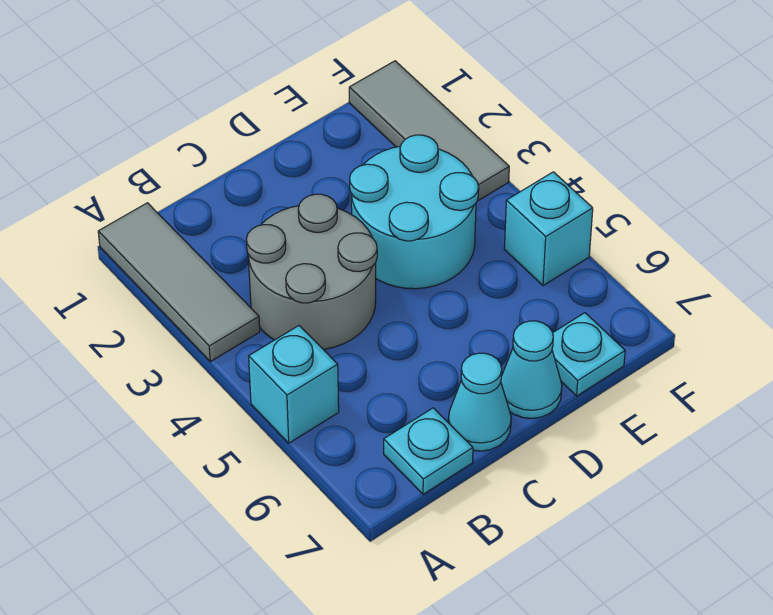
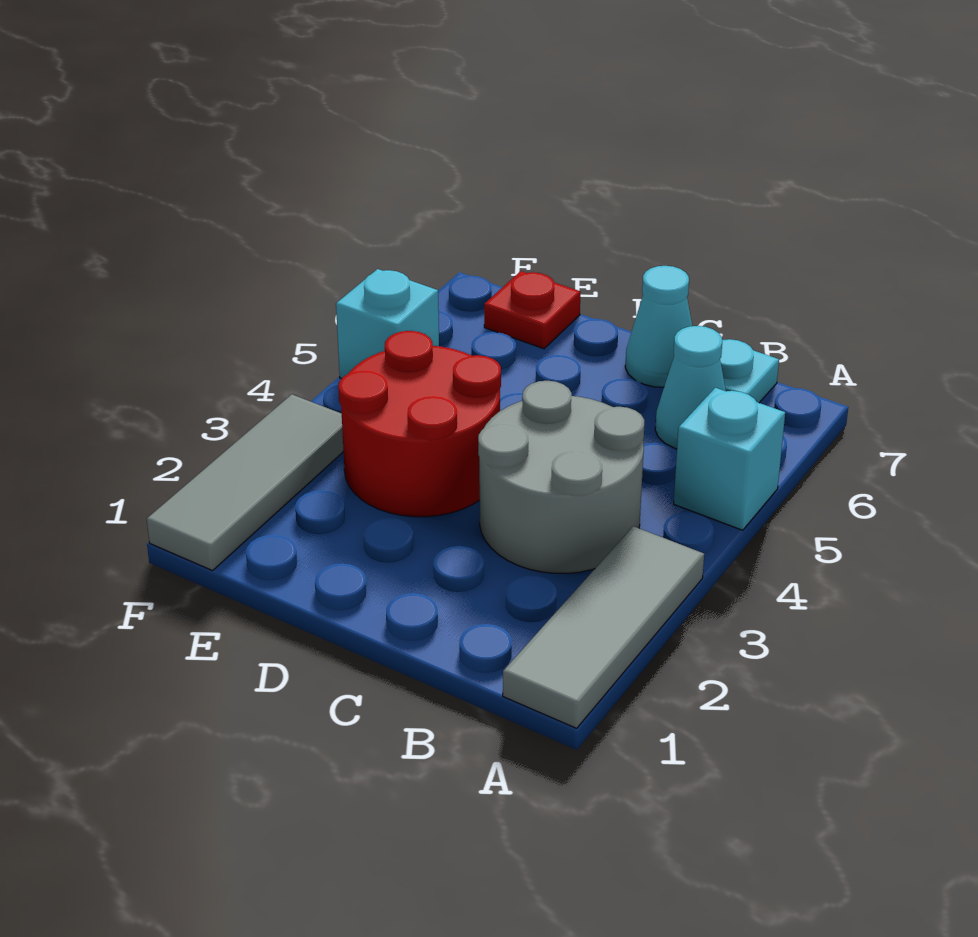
cyan 2x2 round brick [350,135,479,289] -> red 2x2 round brick [338,331,501,517]
cyan 1x1 cone [501,321,562,418] -> cyan 1x1 cone moved to [655,326,726,449]
cyan 1x1 plate [552,313,625,396] -> red 1x1 plate [484,271,581,349]

